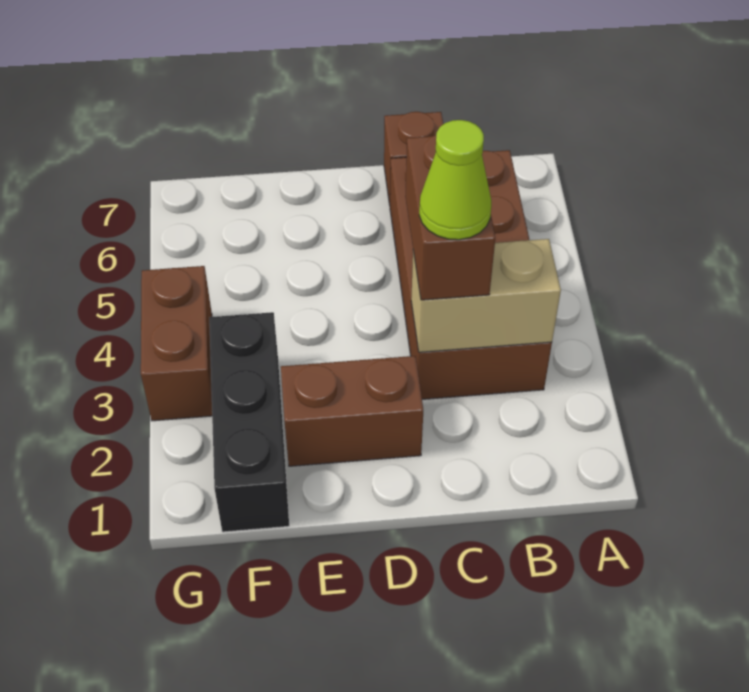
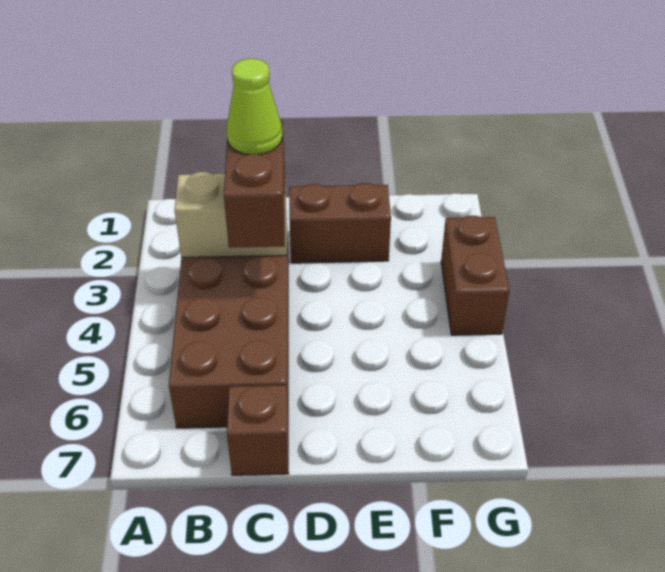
black 1x3 brick [209,312,289,532] -> none

